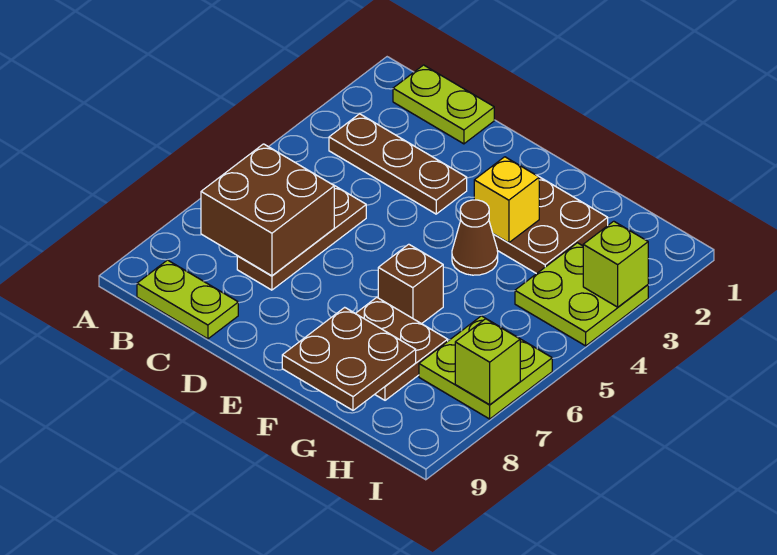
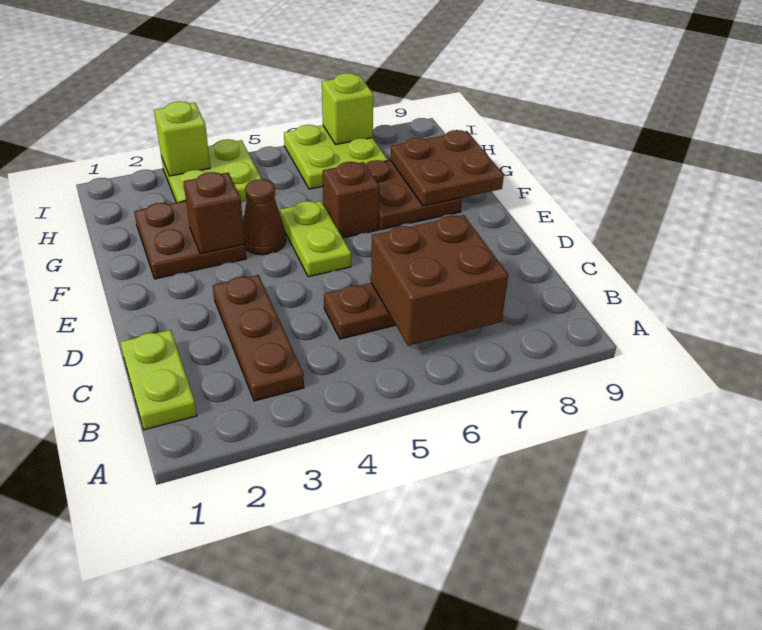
lime 1x2 plate [137,260,238,339] -> lime 1x2 plate moved to [280,201,351,277]
yellow 1x1 brick [474,157,539,243] -> brown 1x1 brick [183,172,245,254]

